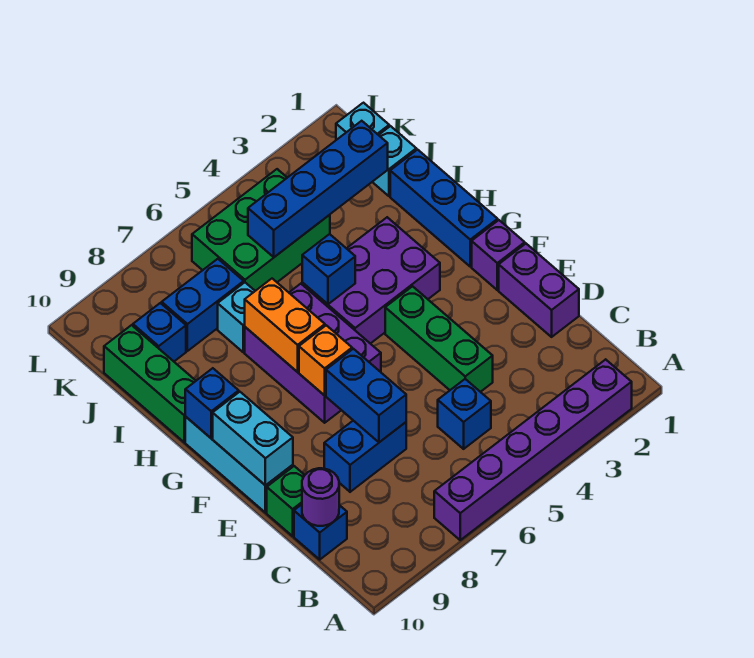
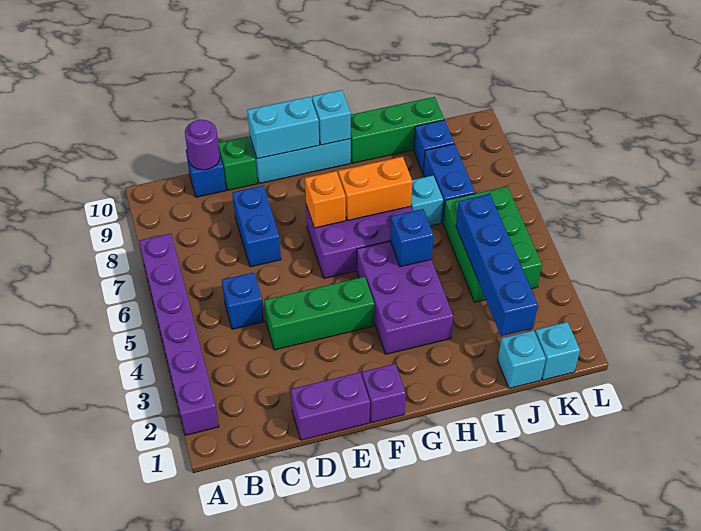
blue 1x2 brick [326,349,406,442] -> none
blue 1x3 brick [390,150,498,266] -> none
blue 1x1 brick [185,368,239,438] -> cyan 1x1 brick [312,90,351,145]

